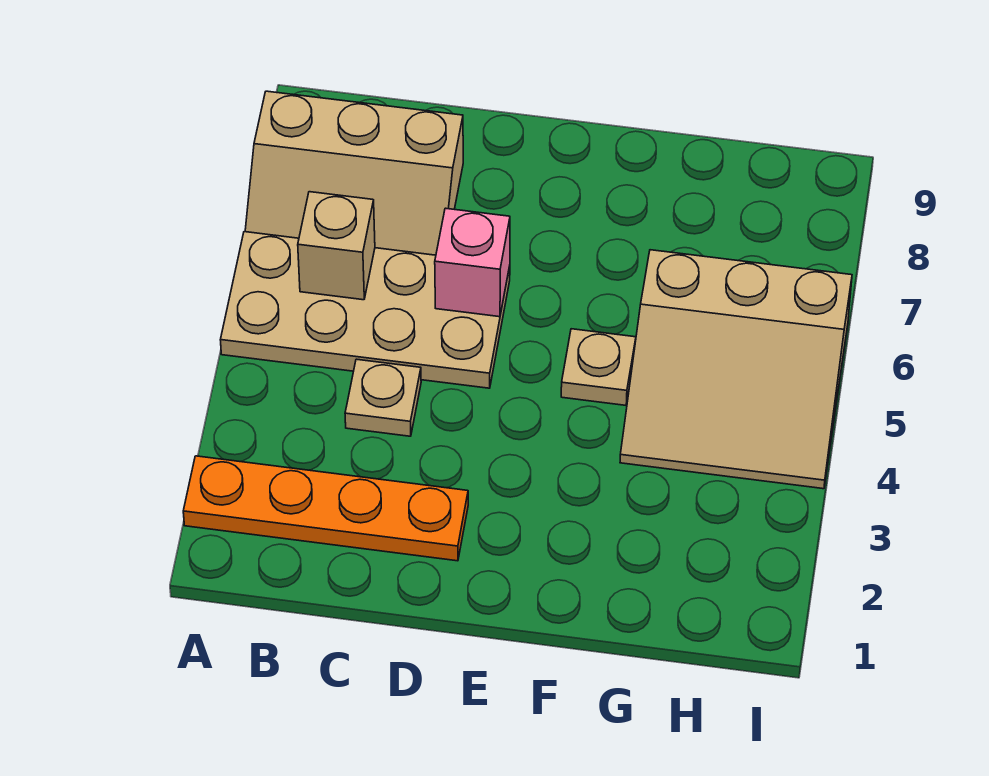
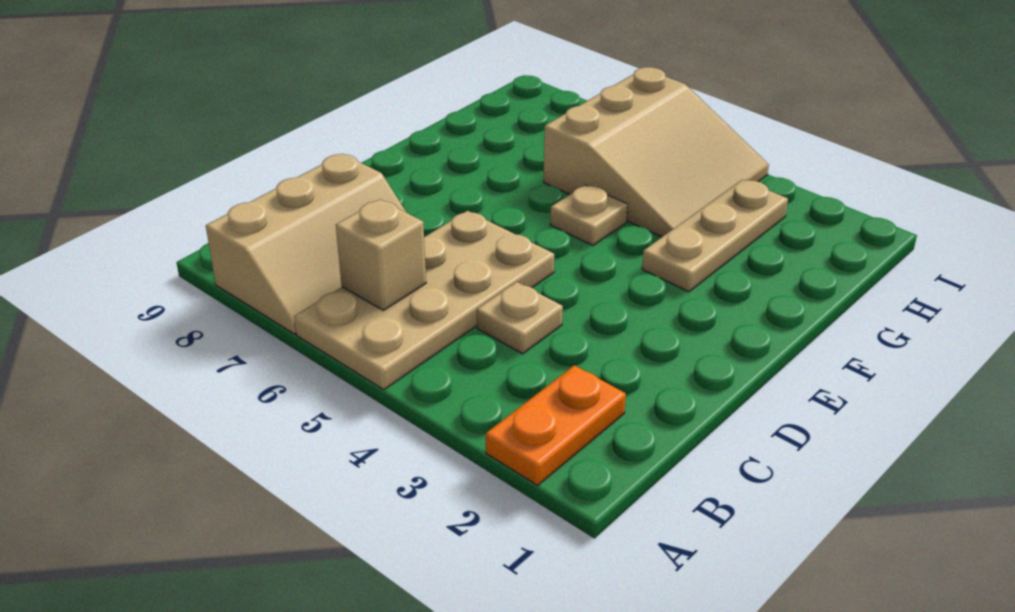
orange 1x4 plate [183,456,468,561] -> orange 1x2 plate [486,365,626,485]
pink 1x1 brick [435,208,510,317] -> none
none -> tan 1x3 plate [642,179,788,292]

